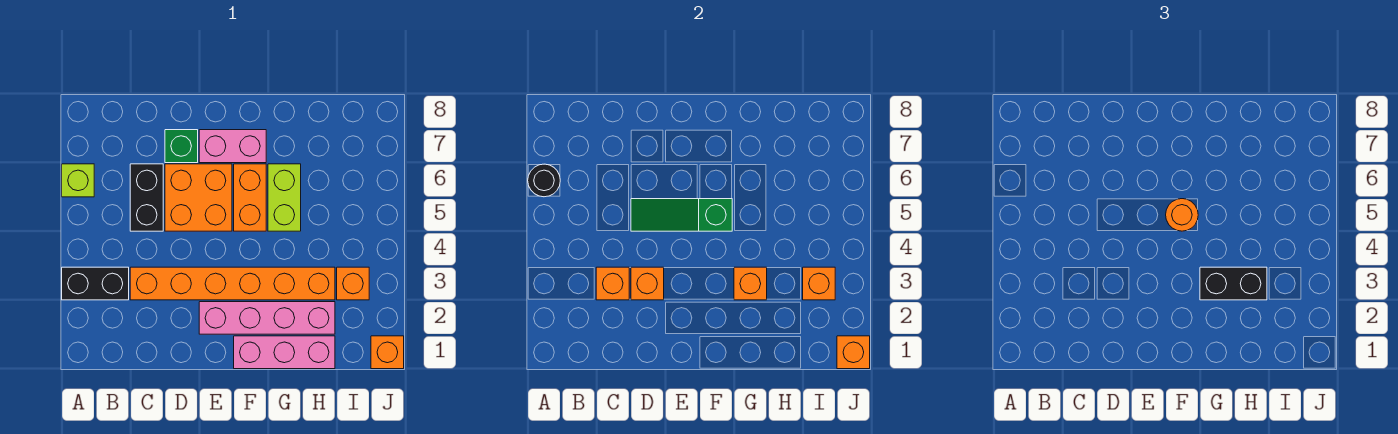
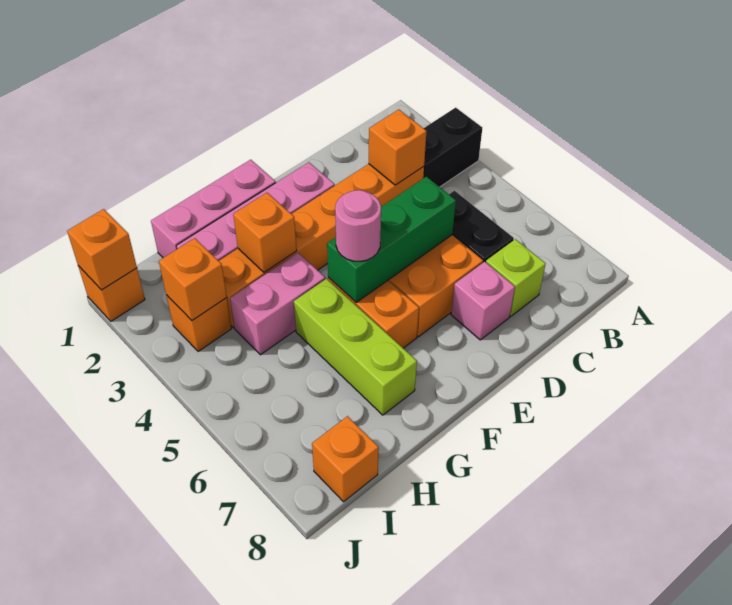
lime 1x1 brick [62,164,94,197] -> lime 1x1 brick moved to [486,239,546,316]
black 1x1 round brick [528,164,560,197] -> none
orange 1x1 brick [631,267,664,300] -> orange 1x1 brick moved to [312,416,379,502]
green 1x3 slope [631,199,732,231] -> green 1x3 brick [327,177,456,302]
green 1x1 brick [165,130,198,163] -> pink 1x1 brick [451,262,515,340]
pink 1x2 brick [199,130,266,163] -> pink 1x2 brick moved to [230,253,325,355]
orange 1x1 round brick [1166,199,1198,231] -> pink 1x1 round brick [335,190,381,261]
black 1x2 brick [1200,267,1267,300] -> none
lime 1x2 brick [268,164,301,231] -> lime 1x3 brick [294,279,417,415]

